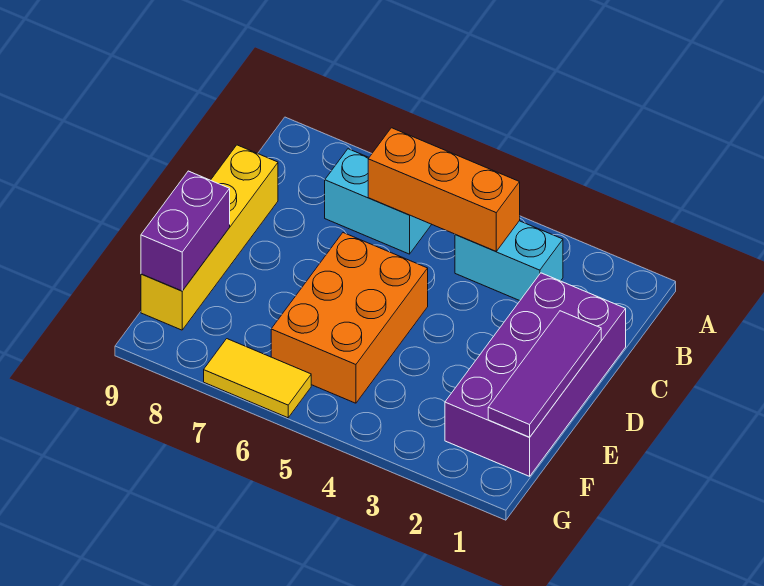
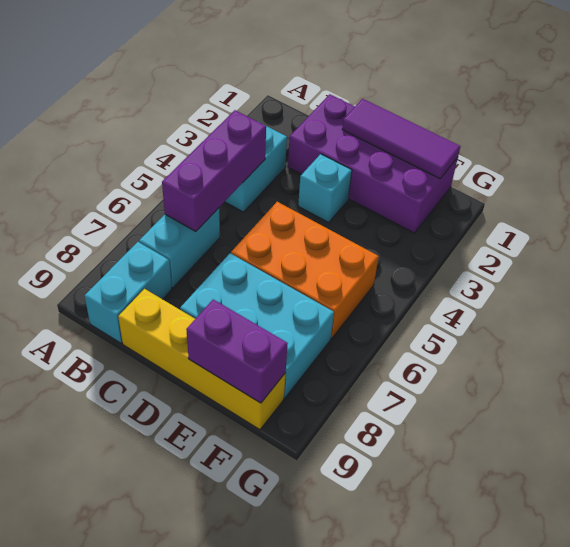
orange 1x3 brick [368,128,520,251] -> purple 1x3 brick [162,110,266,231]
none -> cyan 1x2 brick [85,242,172,343]
none -> cyan 1x1 brick [298,154,352,223]
none -> cyan 2x3 brick [180,253,334,398]
yellow 1x2 tile [204,339,311,418] -> none

